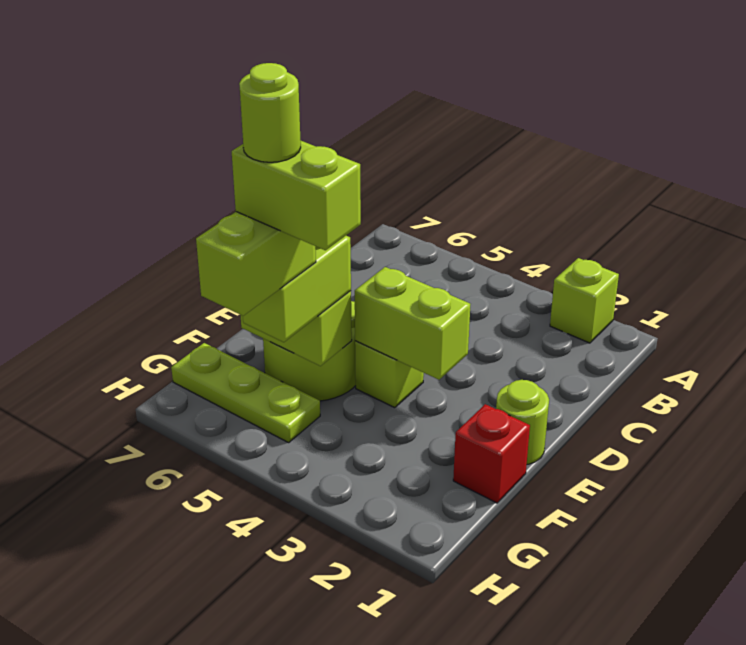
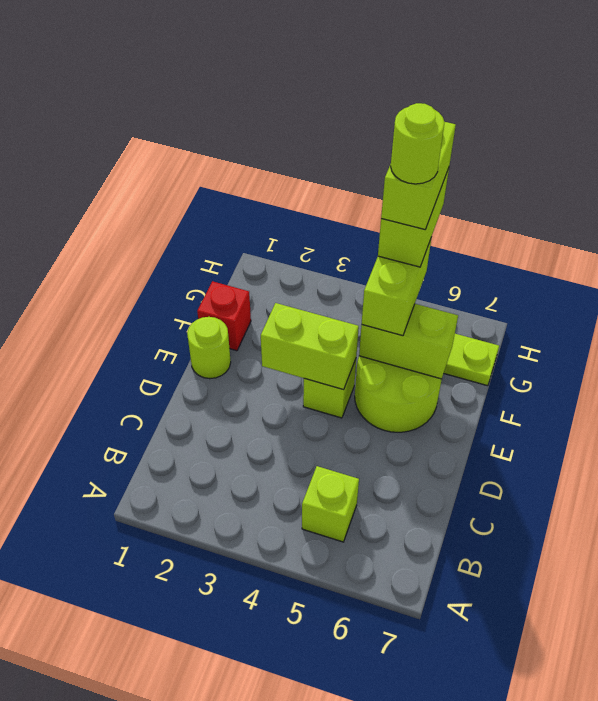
lime 1x1 brick [550,258,619,343] -> lime 1x1 brick moved to [302,466,359,542]
lime 1x2 brick [232,141,361,250] -> lime 1x2 brick turned to [381,122,456,230]

